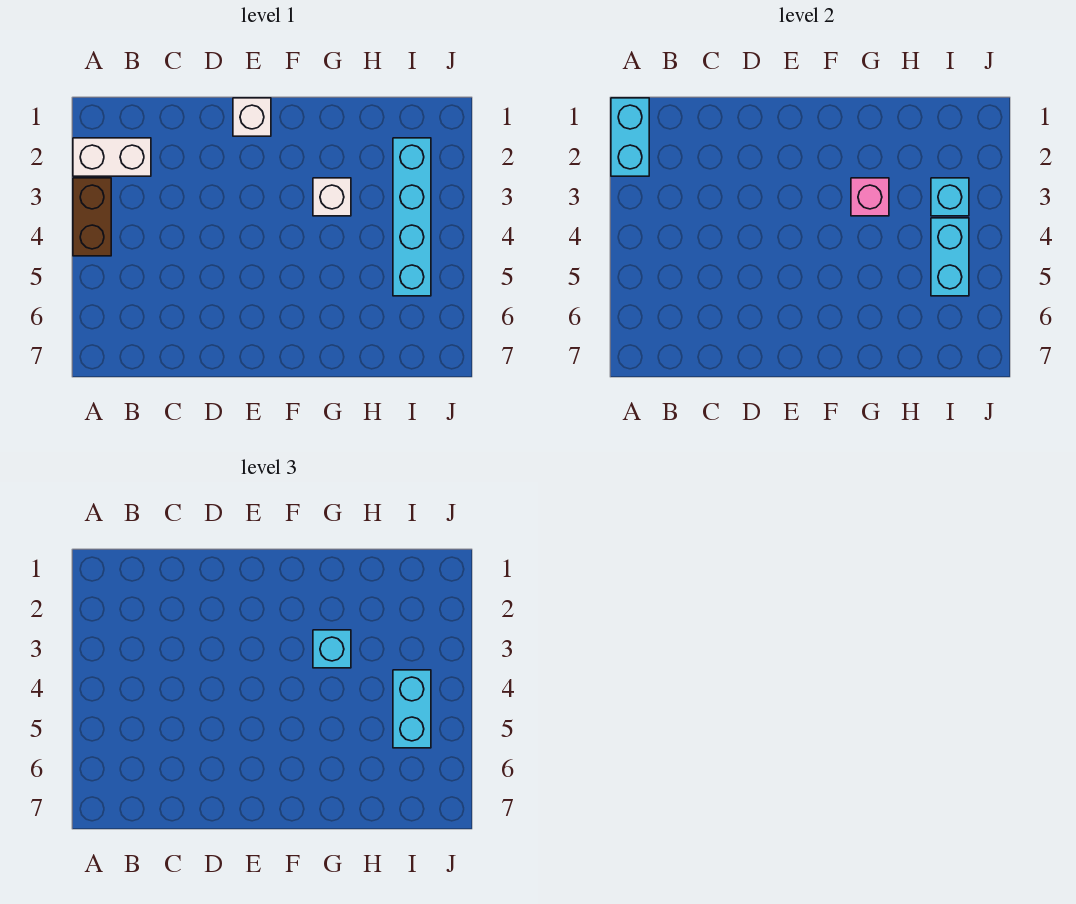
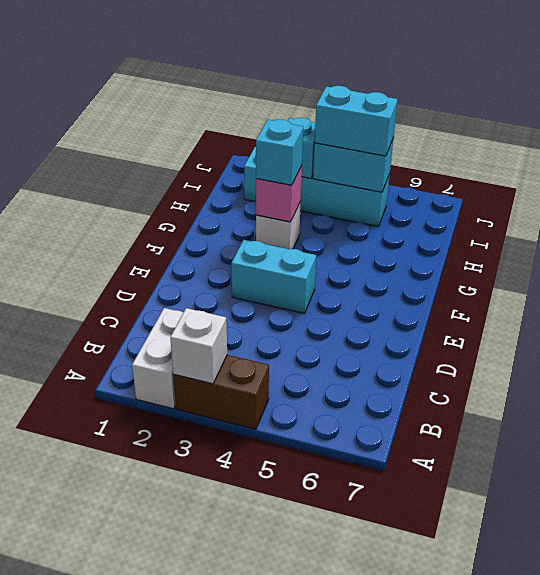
cyan 1x2 brick [611,98,649,176] -> cyan 1x2 brick moved to [231,240,316,313]
white 1x1 brick [233,98,271,136] -> white 1x1 brick moved to [170,308,227,384]

